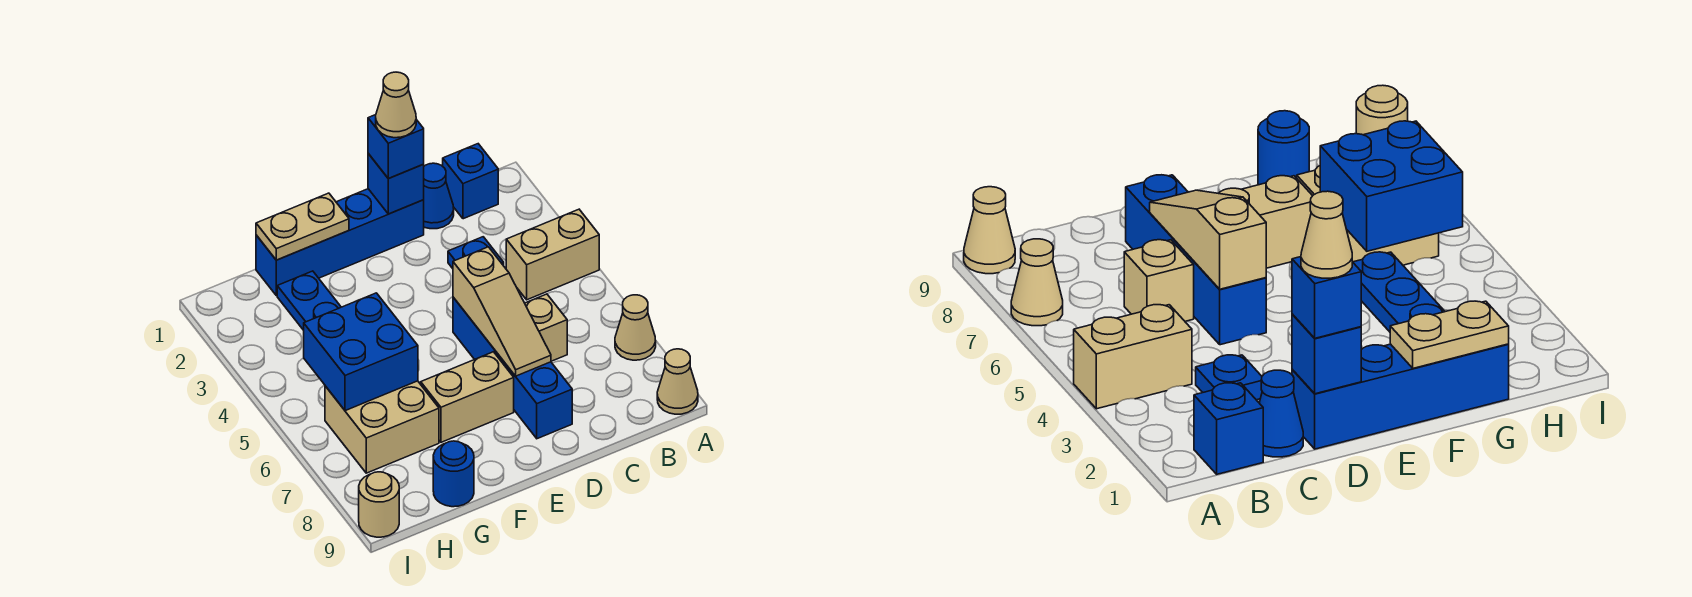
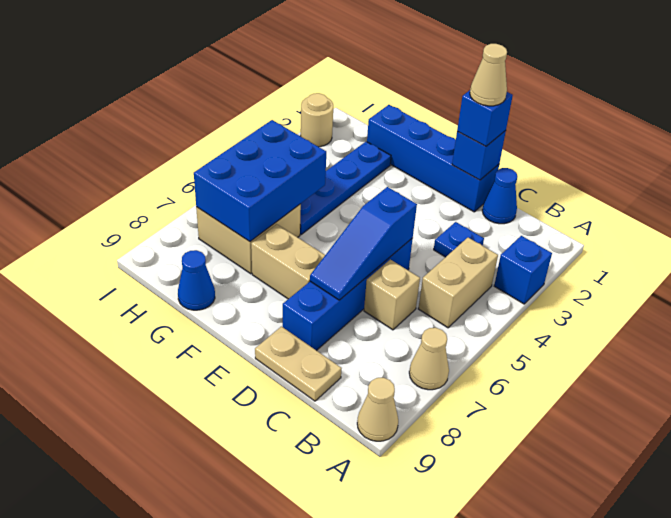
tan 1x2 brick [506,209,599,300] -> tan 1x2 brick turned to [418,238,498,328]
blue 1x1 brick [443,144,498,219] -> blue 1x1 brick moved to [494,236,552,304]
tan 1x3 slope [453,247,551,376] -> blue 1x3 slope [310,187,417,300]
tan 1x2 plate [256,193,349,260] -> tan 1x2 plate moved to [255,327,342,401]
blue 2x2 brick [304,293,418,411] -> blue 2x3 brick [194,120,326,242]
blue 1x1 round brick [433,441,474,507] -> blue 1x1 cone [178,250,215,310]
tan 1x1 round brick [359,472,399,537] -> tan 1x1 round brick moved to [301,93,333,147]

